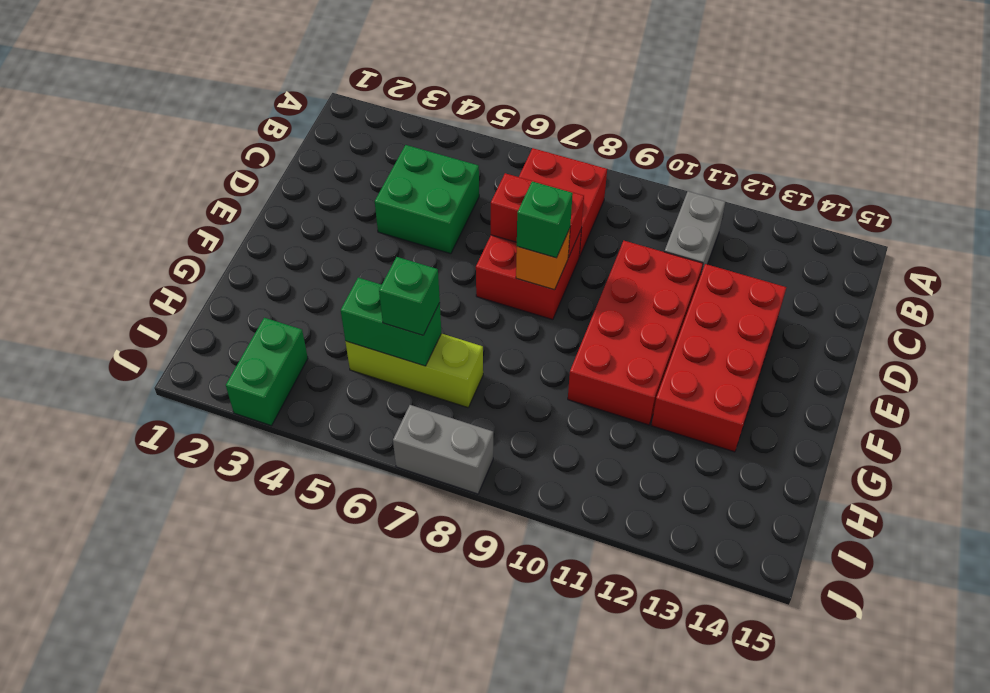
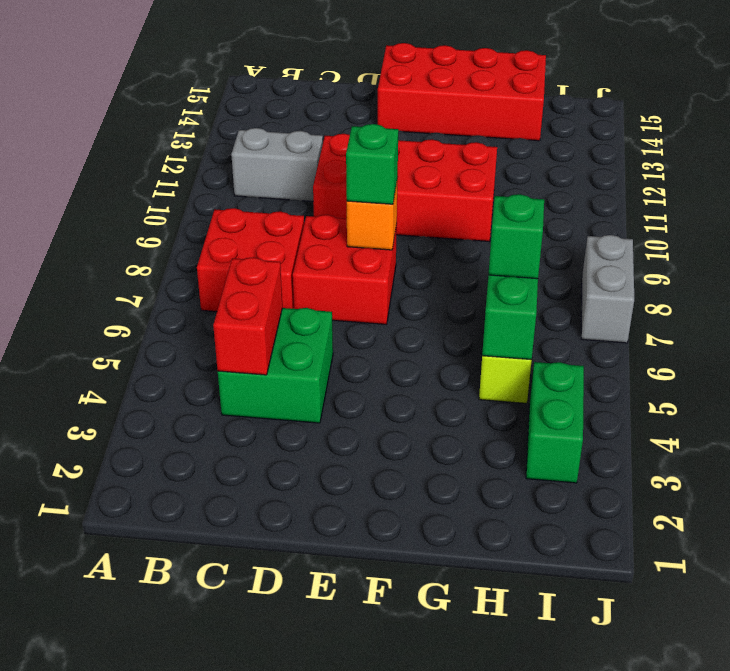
red 1x2 brick [491,173,584,258] -> red 1x2 brick moved to [213,257,282,375]
red 2x4 brick [651,264,786,452] -> red 2x4 brick moved to [378,43,546,141]
green 1x2 brick [226,318,308,426] -> green 1x2 brick turned to [526,362,584,483]

